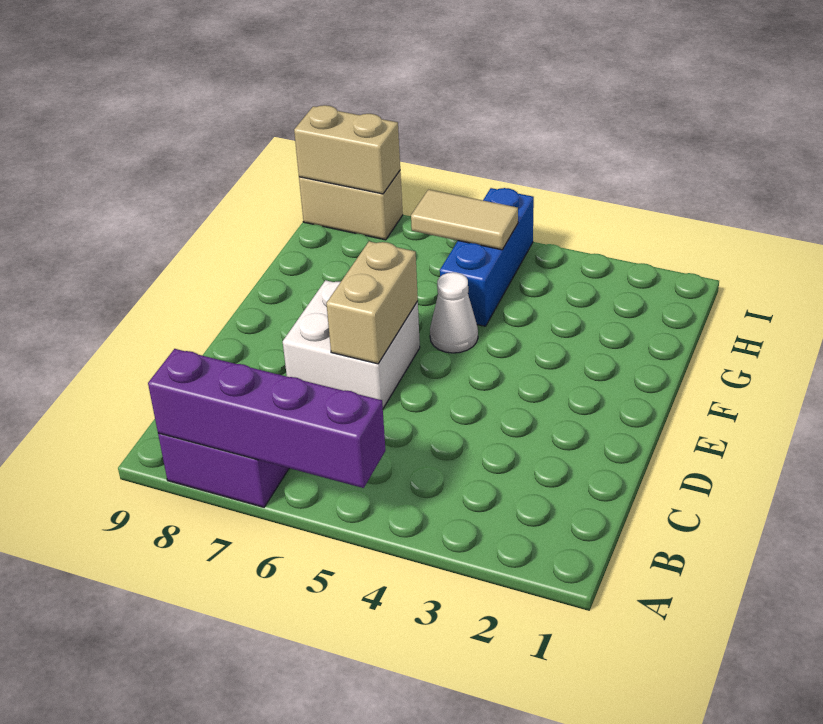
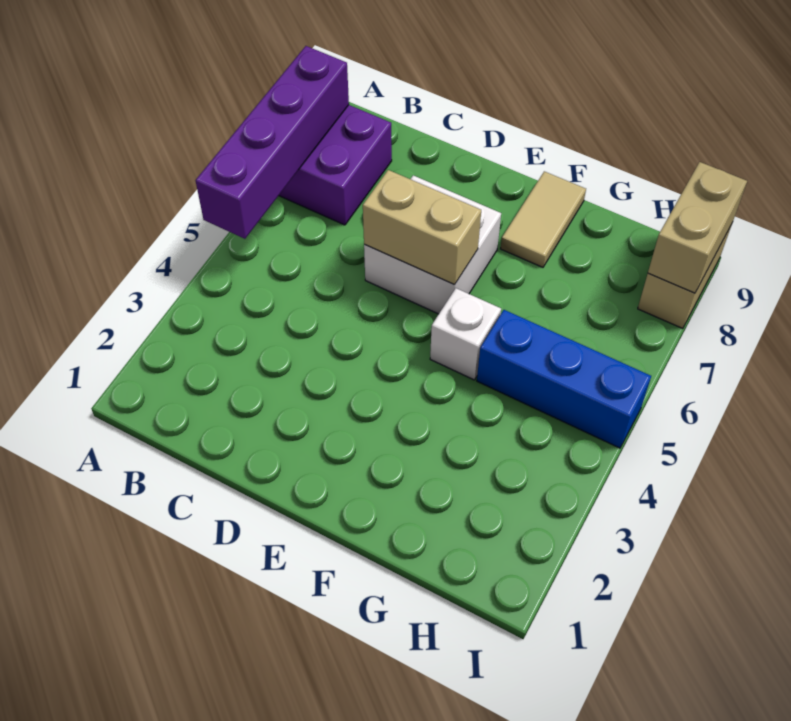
white 1x1 cone [430,272,478,353] -> white 1x1 brick [430,288,501,380]
tan 1x2 tile [411,190,518,250] -> tan 1x2 tile moved to [501,171,586,267]

